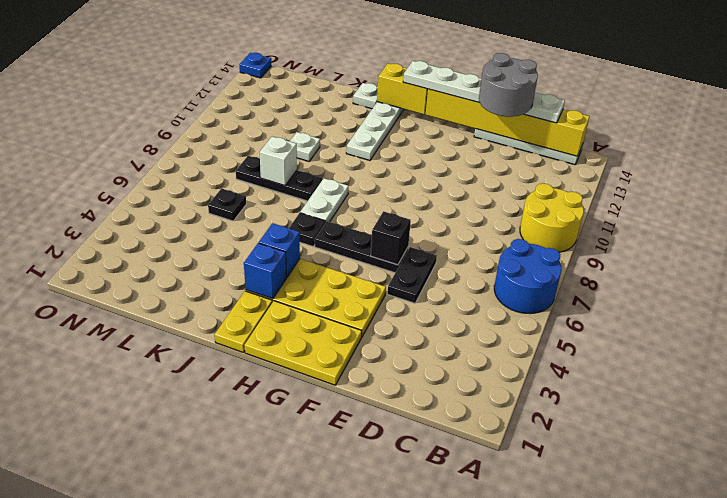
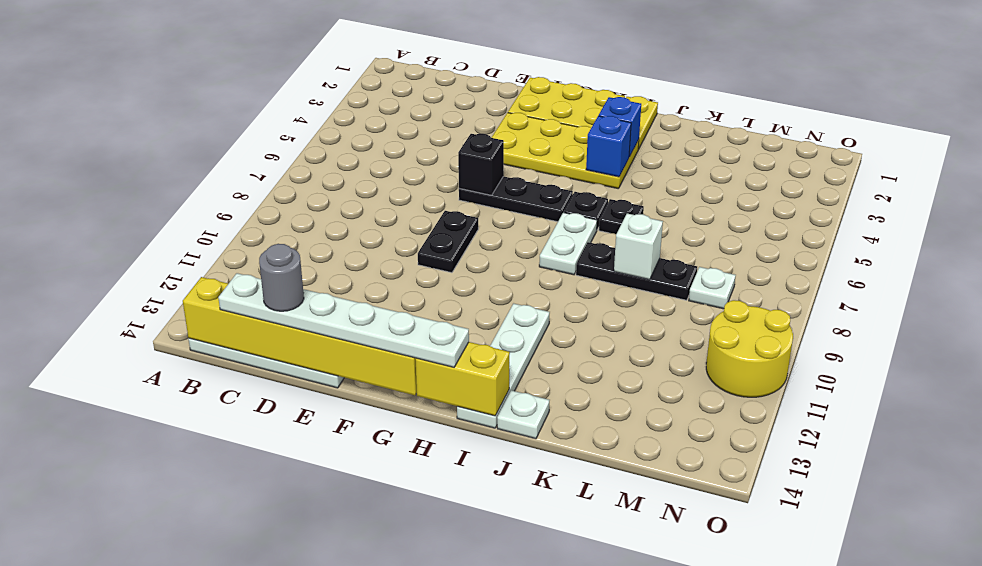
blue 2x2 round brick [494,239,561,314] -> none
yellow 2x2 round brick [520,183,584,252] -> yellow 2x2 round brick moved to [706,300,793,397]
grey 2x2 round brick [479,53,538,117] -> grey 1x1 round brick [259,244,304,311]
black 1x2 plate [387,247,437,303] -> black 1x2 plate moved to [418,211,478,273]
white 1x1 plate [290,132,320,161] -> white 1x1 plate moved to [689,267,736,309]
black 1x1 plate [208,188,246,221] -> black 1x1 plate moved to [599,199,644,234]
blue 1x1 plate [239,53,271,78] -> none

